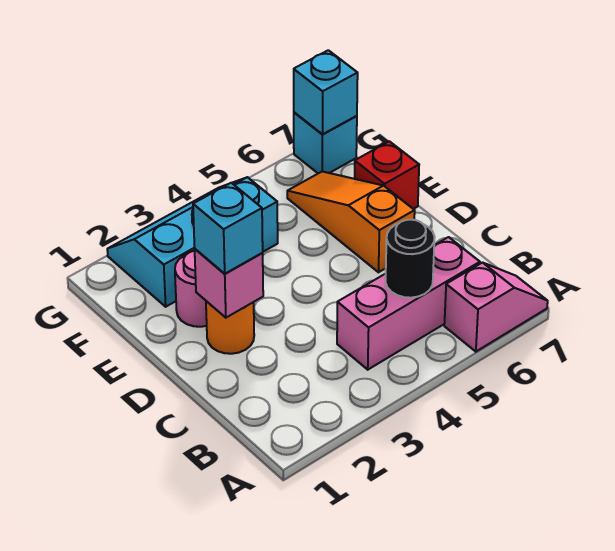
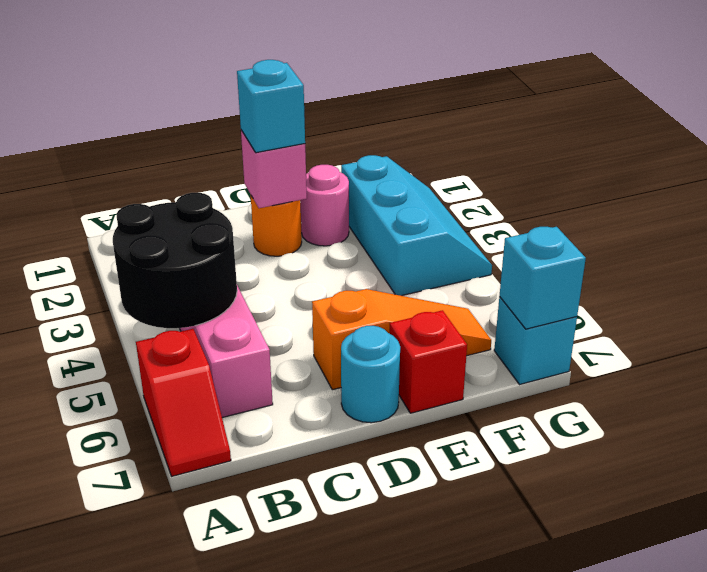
pink 1x2 slope [444,263,548,352] -> red 1x2 slope [136,329,231,476]
black 1x1 round brick [386,220,435,298] -> black 2x2 round brick [113,193,237,328]
none -> cyan 1x1 round brick [341,326,400,423]

